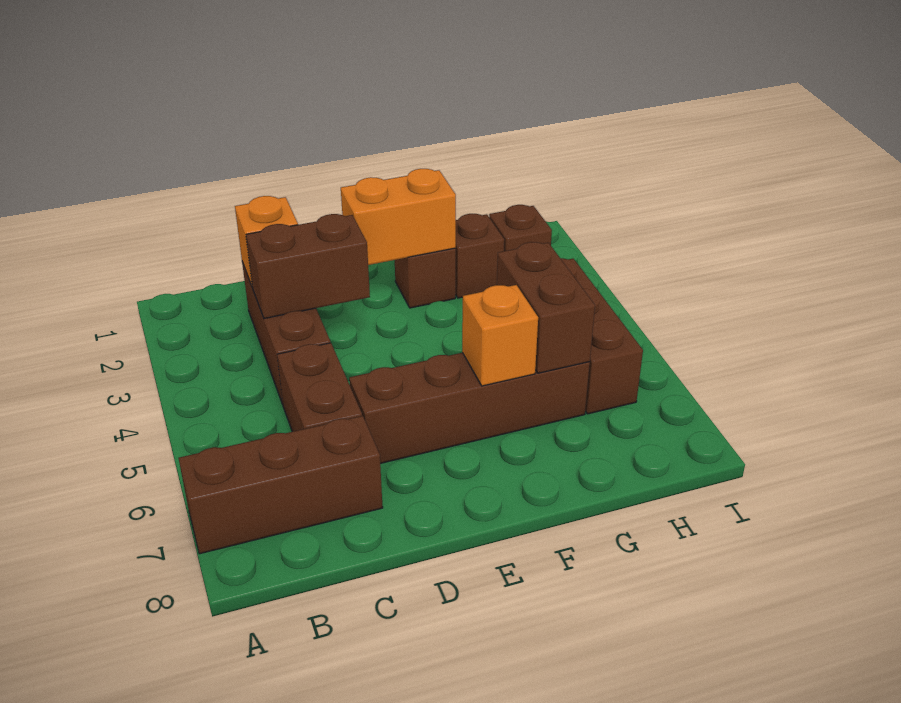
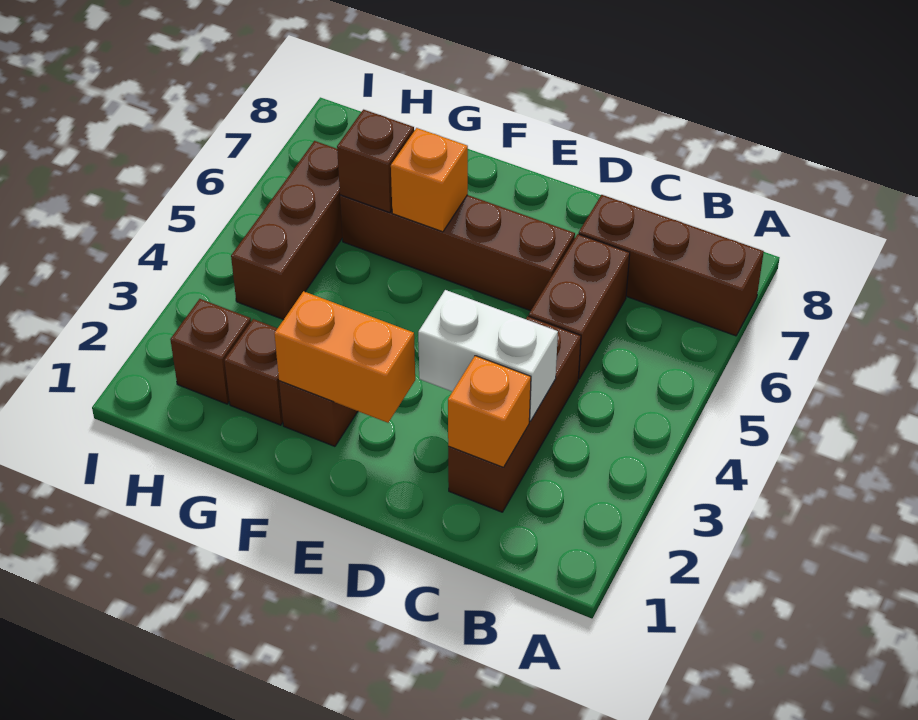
brown 1x2 brick [246,214,370,319] -> white 1x2 brick [418,290,558,421]
brown 1x2 brick [497,242,595,373] -> brown 1x1 brick [337,110,414,213]

